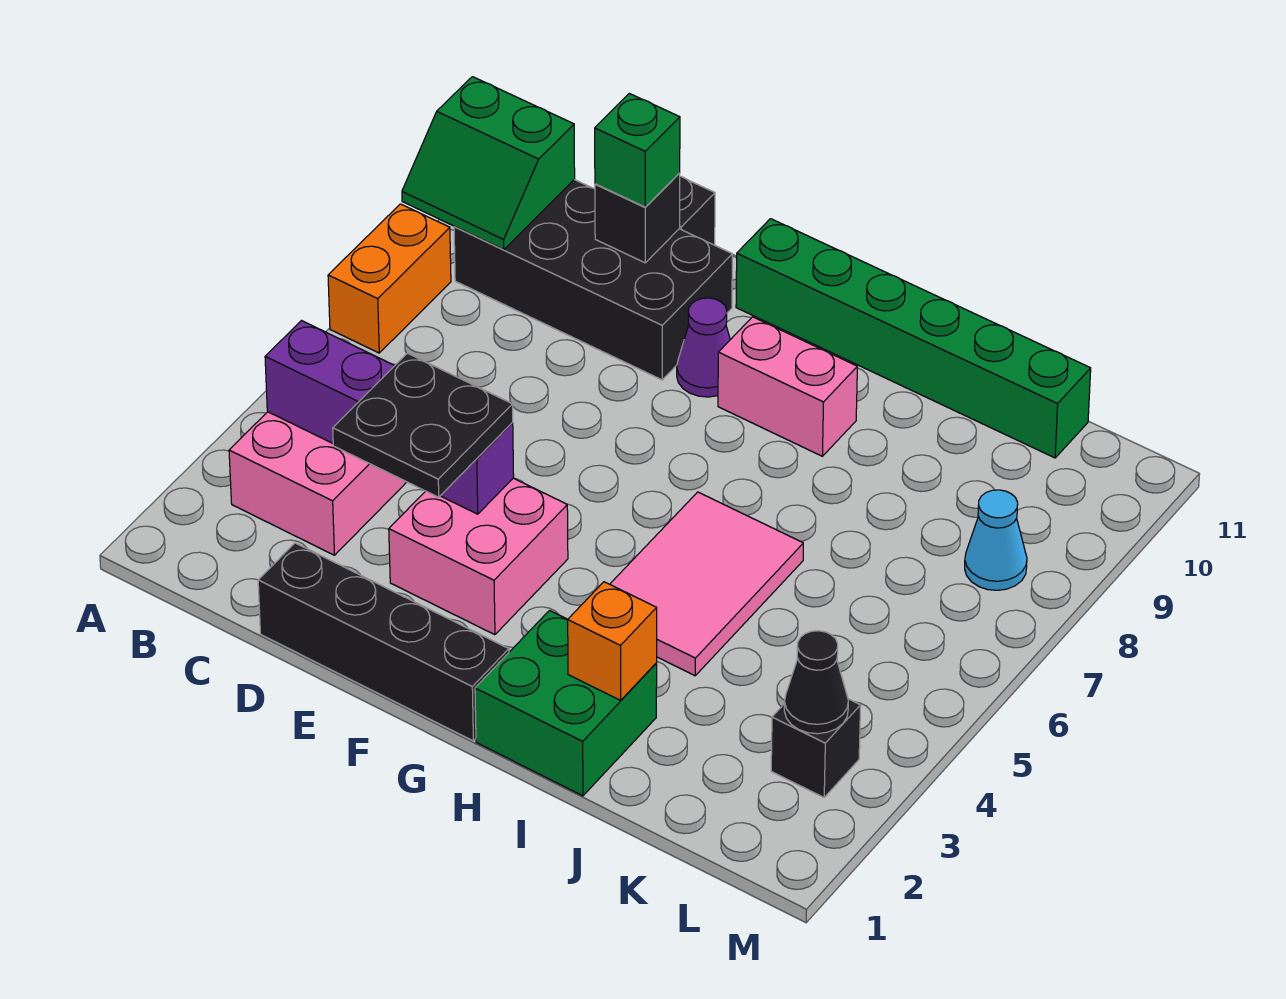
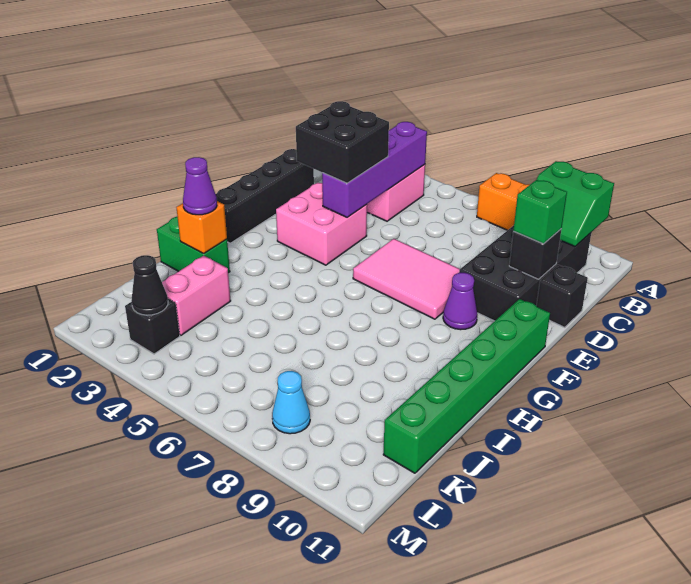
green 2x2 slope [402,77,575,250] -> green 2x2 slope turned to [536,161,614,246]
black 2x2 plate [333,353,513,497] -> black 2x2 brick [296,101,389,183]
pink 1x2 brick [718,317,857,456] -> pink 1x2 brick moved to [162,256,231,335]
green 2x2 brick [475,611,657,796] -> green 1x2 brick [157,217,230,273]
pink 2x3 tile [610,492,803,676] -> pink 2x3 tile moved to [353,239,460,319]
none -> purple 1x1 cone [183,157,217,215]

